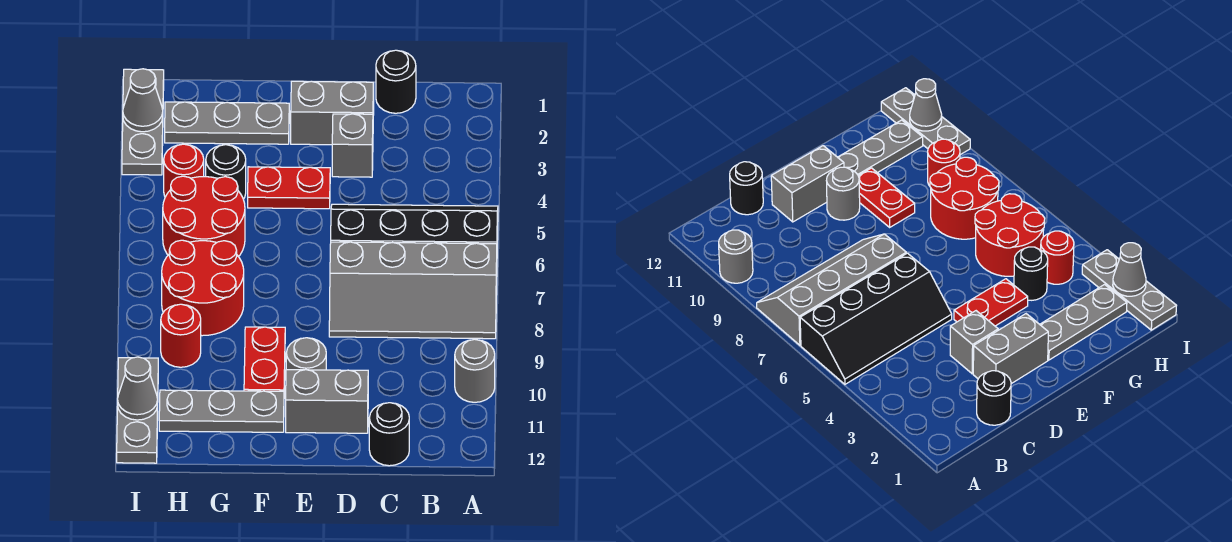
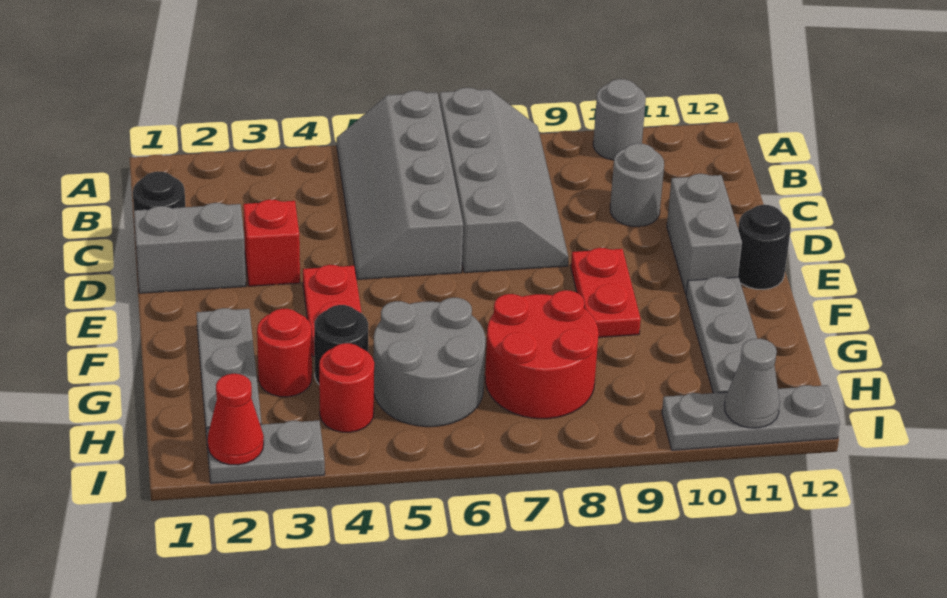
black 2x4 slope [331,204,498,244] -> grey 2x4 slope [337,91,463,279]
black 1x1 round brick [369,403,409,466] -> black 1x1 round brick moved to [738,205,791,289]
grey 1x2 brick [291,81,374,145] -> grey 1x2 brick turned to [134,203,246,293]
grey 1x1 brick [332,114,373,177] -> red 1x1 brick [243,199,300,286]
grey 1x1 round brick [286,338,326,370] -> grey 1x1 round brick moved to [610,143,664,227]
red 1x2 plate [244,327,285,391] -> red 1x2 plate turned to [571,248,641,337]
red 2x2 round brick [163,176,245,257] -> grey 2x2 round brick [374,298,486,427]
red 1x1 round brick [161,304,201,367] -> red 1x1 round brick moved to [257,309,312,397]
grey 1x3 plate [122,69,164,175] -> grey 1x2 plate [206,421,325,483]
grey 1x1 cone [123,69,163,132] -> red 1x1 cone [208,374,264,465]

